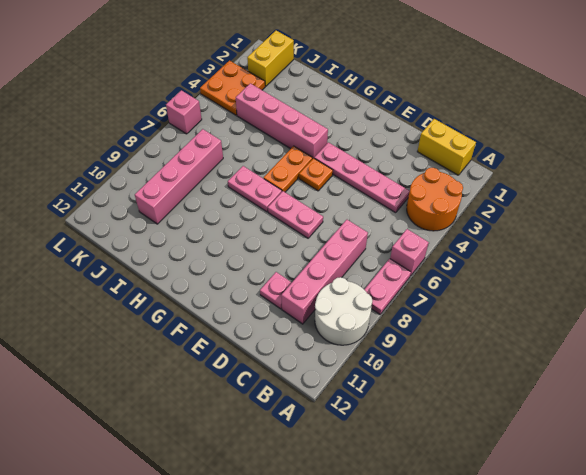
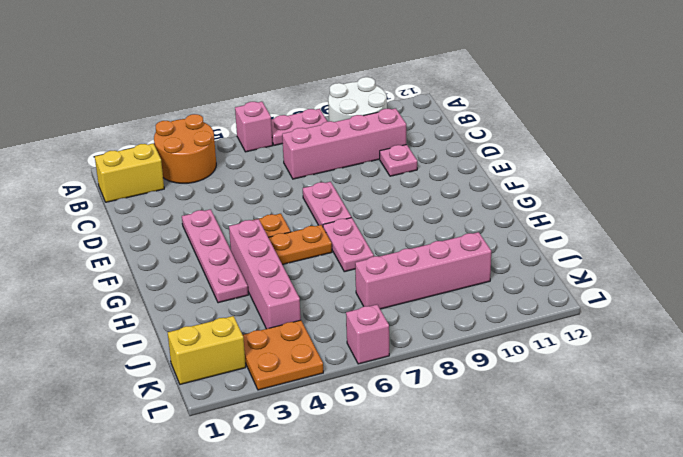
yellow 1x2 brick [417,119,476,175] -> yellow 1x2 brick turned to [95,143,164,202]
pink 1x4 plate [314,142,410,213] -> pink 1x4 plate moved to [182,209,248,303]

